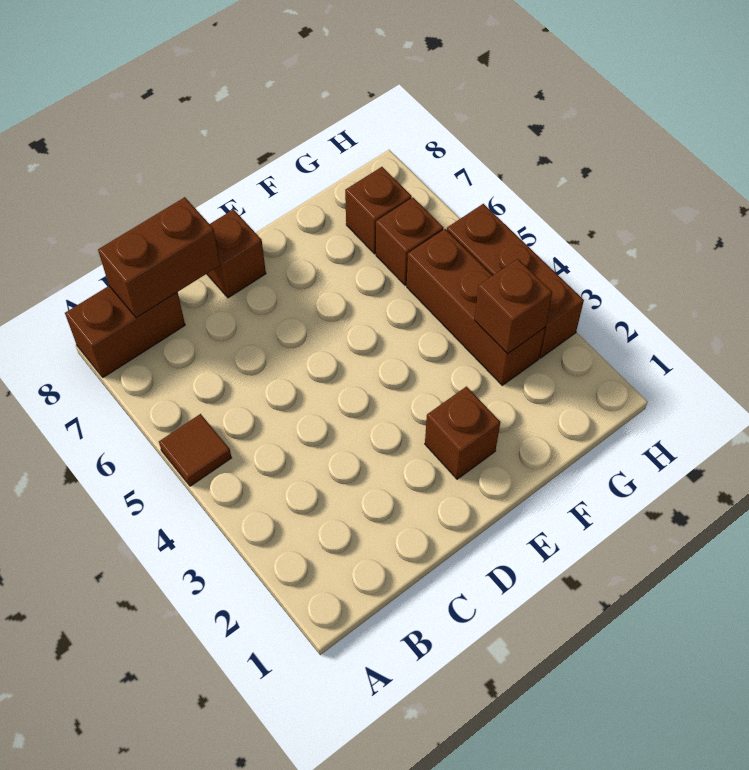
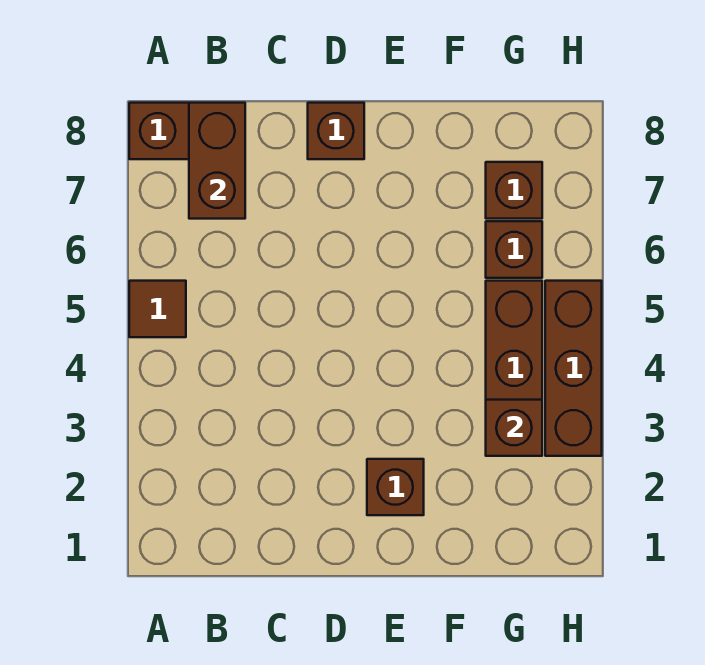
brown 1x2 brick [98,197,220,318] -> brown 1x2 brick turned to [189,103,245,219]

